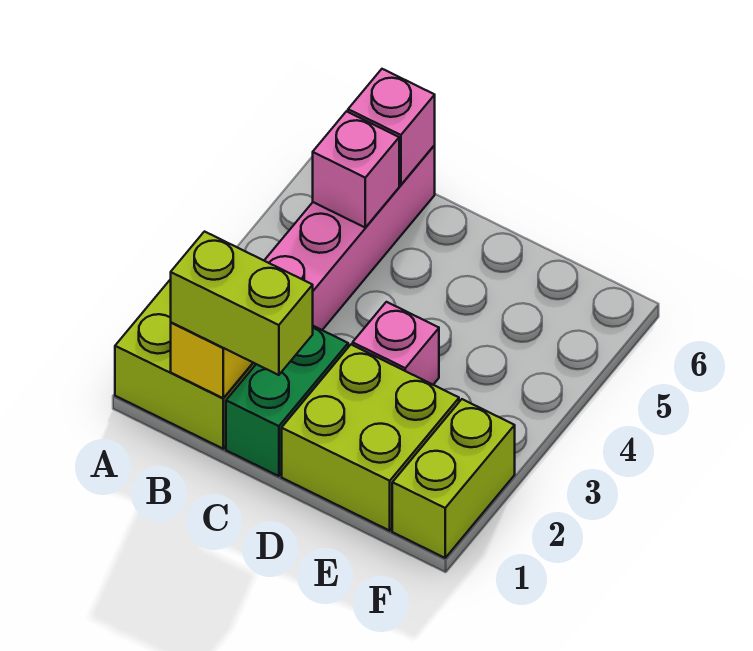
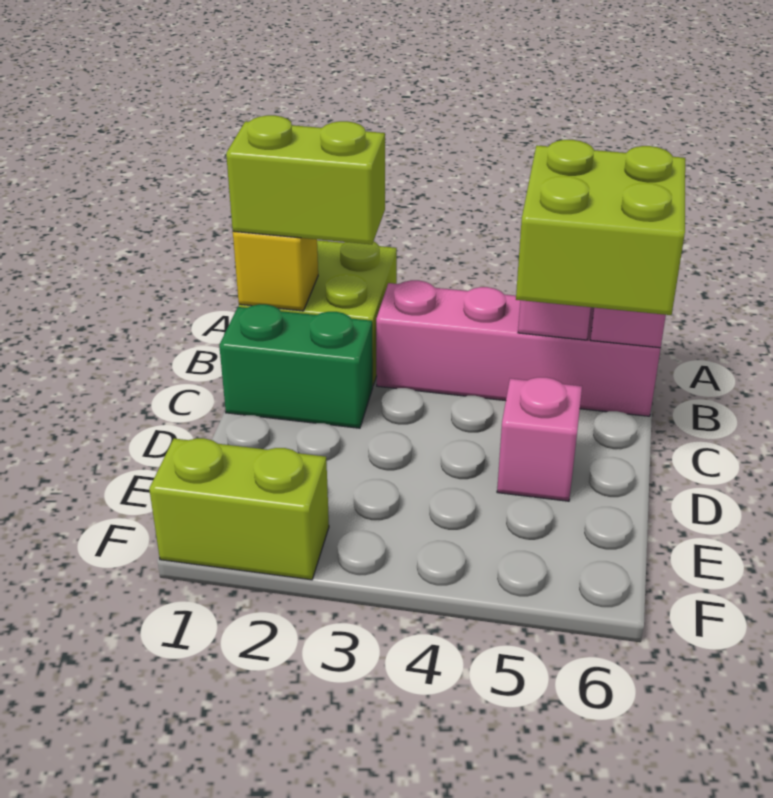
lime 1x2 brick [171,232,313,375] -> lime 1x2 brick turned to [226,115,385,245]
lime 2x2 brick [282,345,459,531] -> lime 2x2 brick moved to [516,140,685,315]
pink 1x1 brick [353,302,439,385] -> pink 1x1 brick moved to [497,377,582,501]

